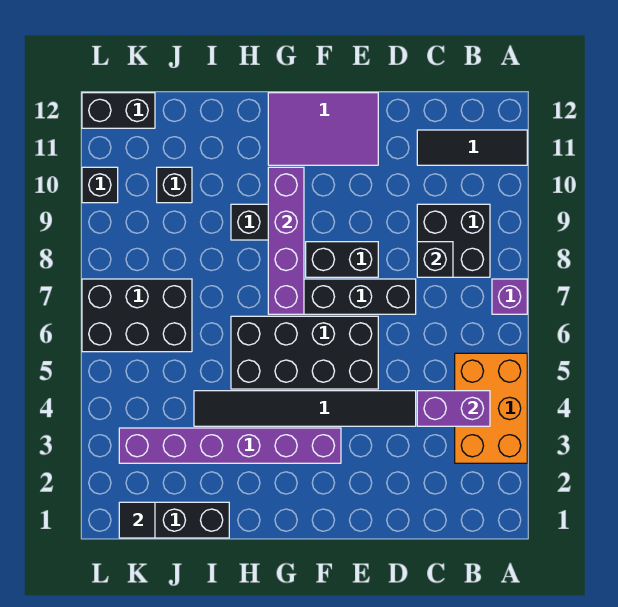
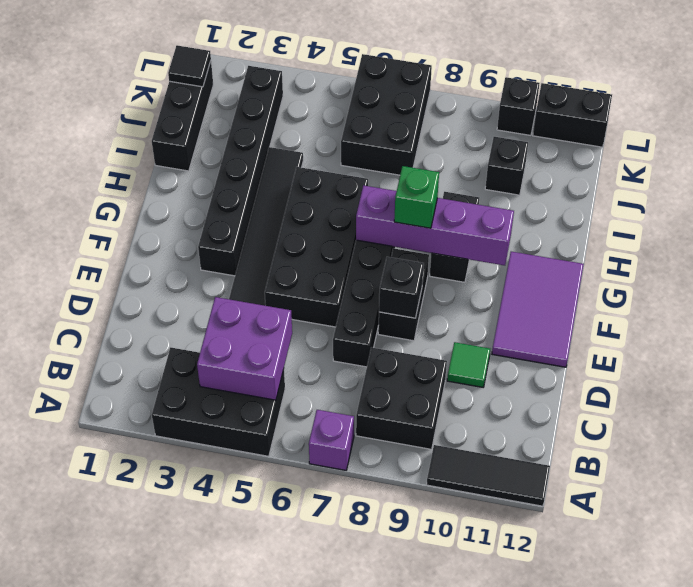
orange 2x3 brick [455,353,527,463] -> black 2x3 brick [152,347,285,456]
black 1x3 tile [417,130,527,165] -> black 1x3 tile turned to [427,445,550,506]
purple 1x2 brick [417,391,490,426] -> purple 2x2 brick [197,297,292,400]
black 1x1 brick [417,242,453,277] -> black 1x1 brick moved to [379,257,424,318]
none -> green 1x1 tile [447,342,490,387]
purple 1x6 brick [119,428,341,463] -> black 1x6 brick [198,66,283,276]
none -> green 1x1 brick [394,166,439,228]
black 1x2 brick [82,93,155,128] -> black 1x2 brick turned to [533,83,612,147]

